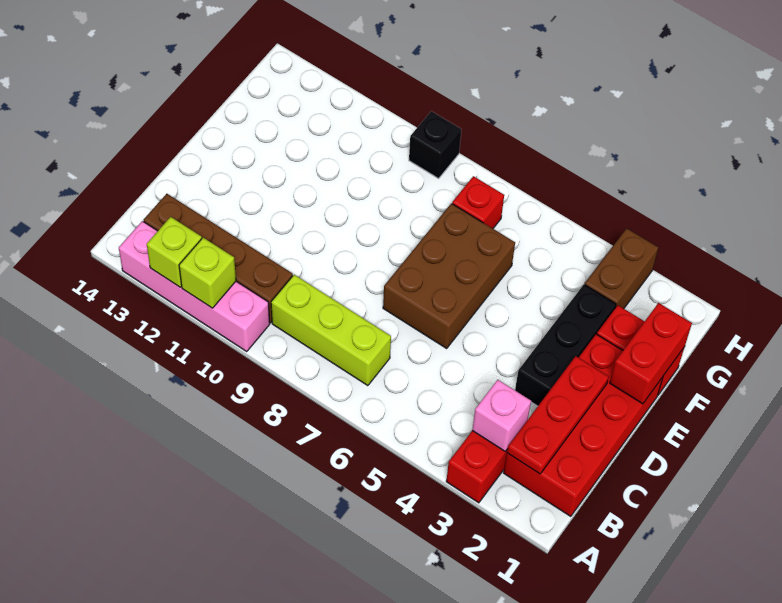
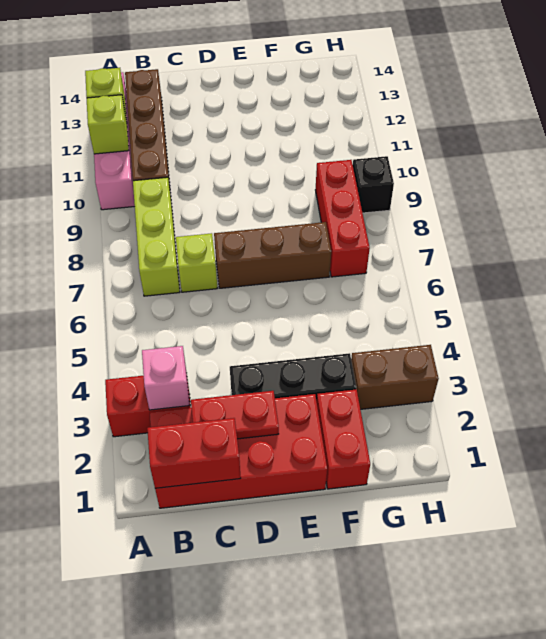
red 1x3 plate [507,356,609,474] -> red 1x2 plate [191,391,279,439]
none -> lime 1x1 brick [176,233,217,292]
brown 2x3 brick [383,203,515,348] -> brown 1x3 brick [214,222,331,288]
red 1x2 brick [610,303,692,404] -> red 1x2 brick moved to [147,418,241,488]
red 1x1 brick [452,176,504,228] -> red 1x3 brick [316,160,370,277]

